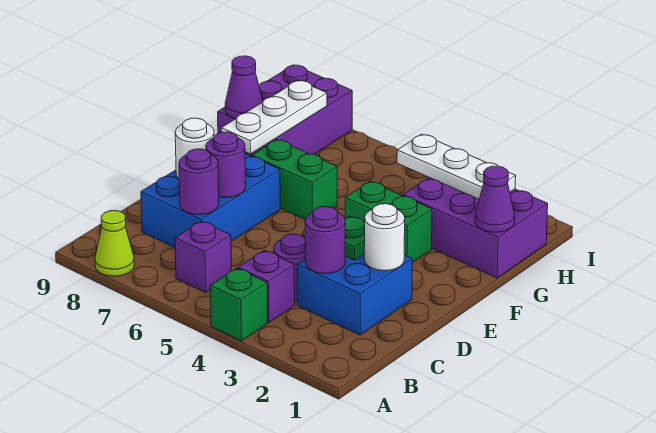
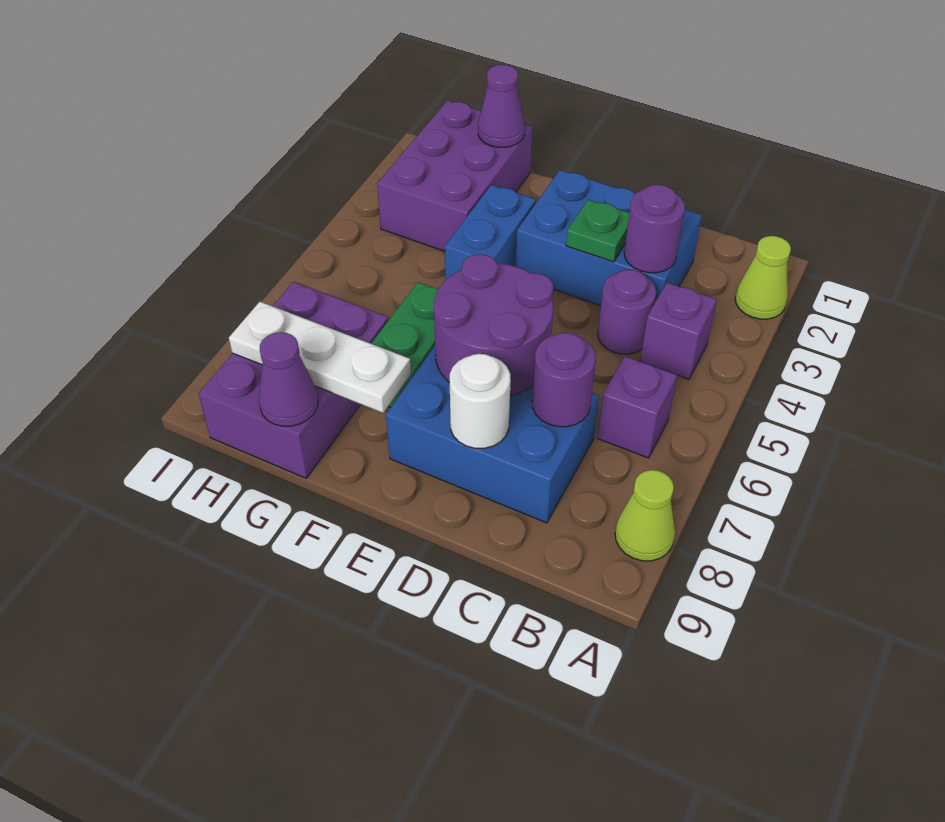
none -> lime 1x1 cone [735,236,791,319]
green 1x1 brick [210,268,268,341] -> none
blue 2x2 brick [297,254,412,335] -> blue 2x3 brick [516,170,702,306]
white 1x1 round brick [364,204,405,271] -> none
purple 1x1 round brick [206,132,246,198] -> purple 2x2 round brick [434,254,553,396]
green 1x2 brick [345,181,432,263] -> blue 1x2 brick [445,185,536,279]
purple 2x3 brick [218,65,352,156] -> purple 2x3 brick turned to [199,282,389,478]
white 1x3 plate [397,134,516,199] -> none

